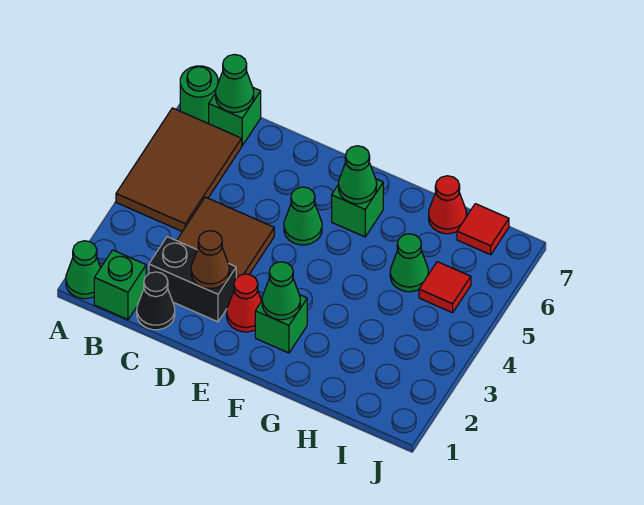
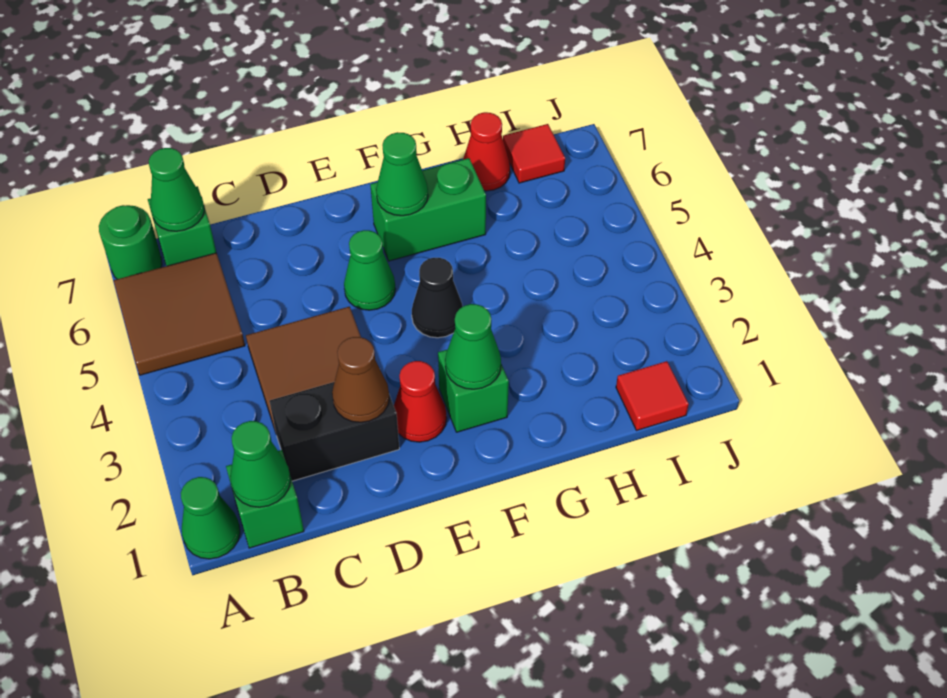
brown 2x3 tile [116,108,242,231] -> brown 2x2 tile [114,253,245,375]
black 1x1 cone [137,272,175,330] -> black 1x1 cone moved to [412,258,463,338]
green 1x1 brick [332,179,383,237] -> green 1x2 brick [370,158,486,261]
green 1x1 cone [390,234,428,292] -> green 1x1 cone moved to [230,421,290,507]
red 1x1 tile [419,262,471,313] -> red 1x1 tile moved to [616,361,689,431]

